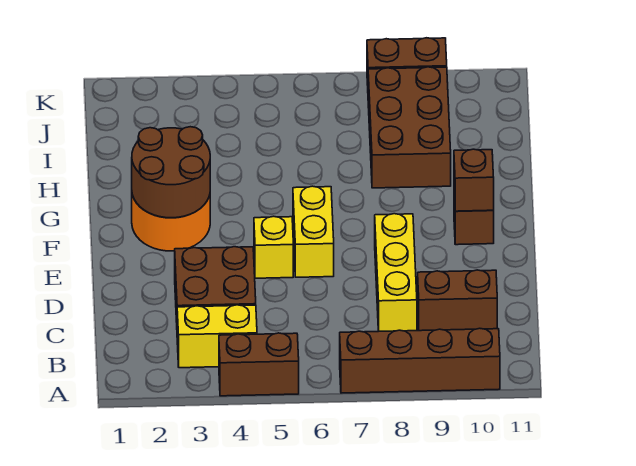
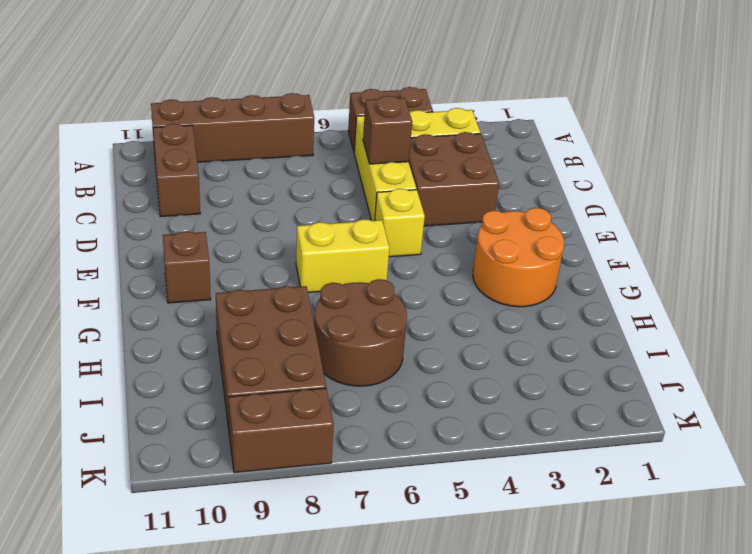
yellow 1x3 brick [375,214,417,331] -> yellow 1x3 brick moved to [354,116,416,221]
brown 1x2 brick [418,270,497,331] -> brown 1x2 brick turned to [153,124,200,217]
yellow 1x2 brick [293,186,334,277] -> yellow 1x2 brick turned to [296,219,389,292]
brown 2x2 round brick [132,127,210,218] -> brown 2x2 round brick moved to [314,279,407,386]
brown 1x1 brick [454,149,494,211] -> brown 1x1 brick moved to [363,96,412,164]

